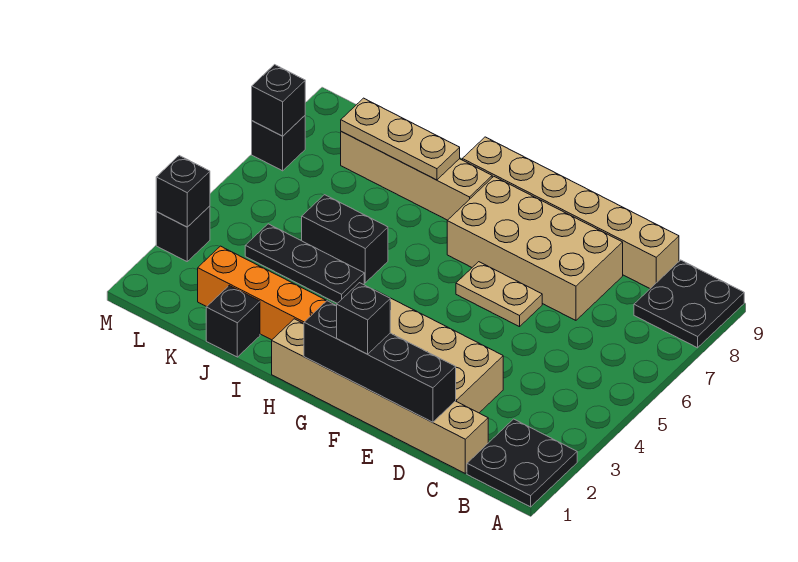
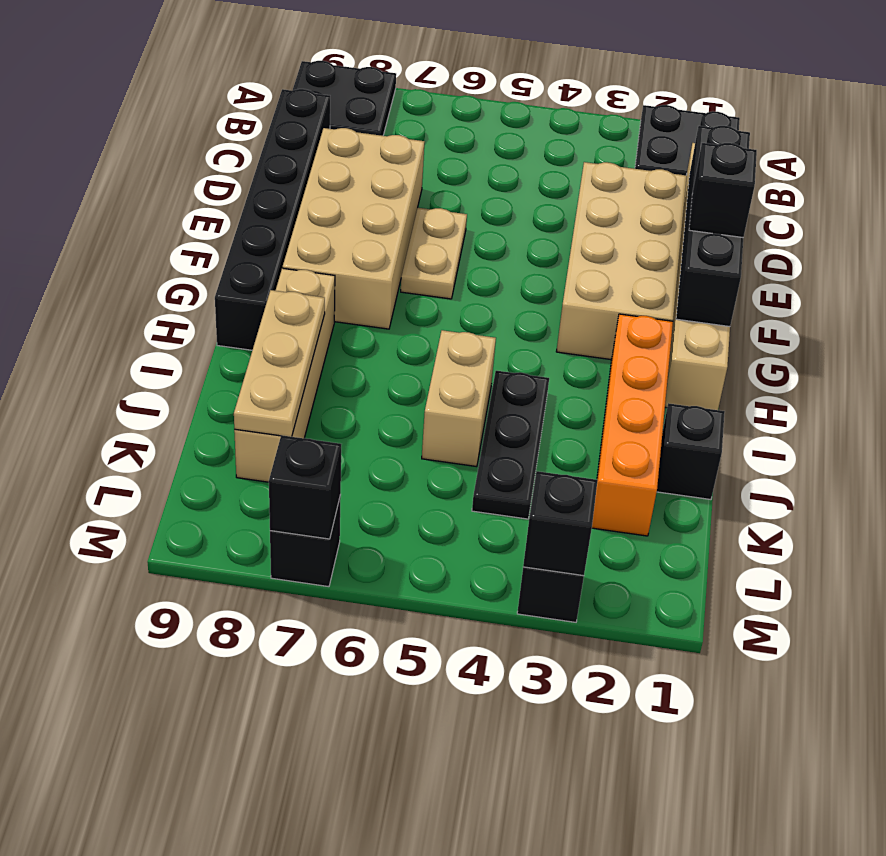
tan 1x6 brick [462,137,679,289] -> black 1x6 brick [215,89,330,350]
black 1x2 brick [302,195,388,283] -> tan 1x2 brick [422,330,496,467]

